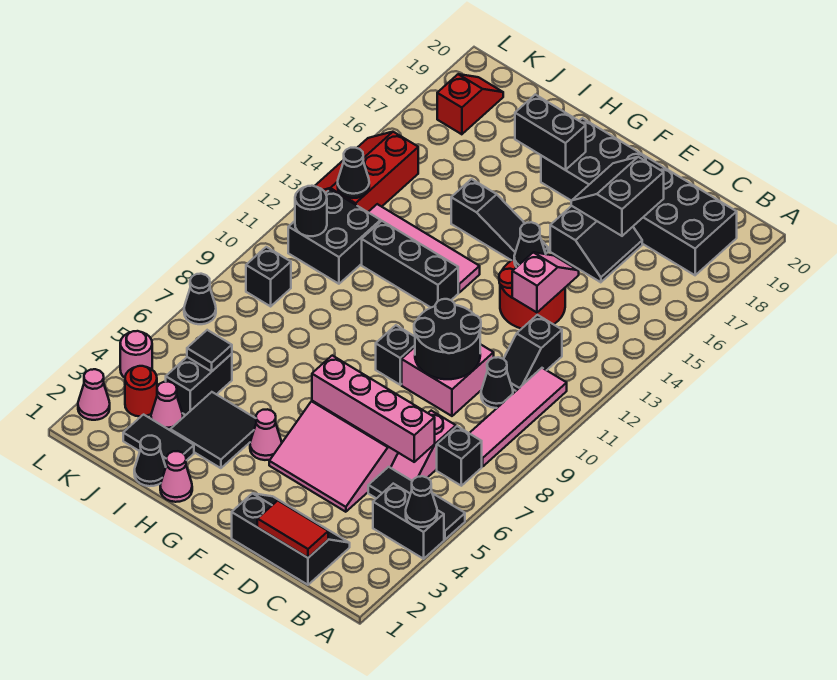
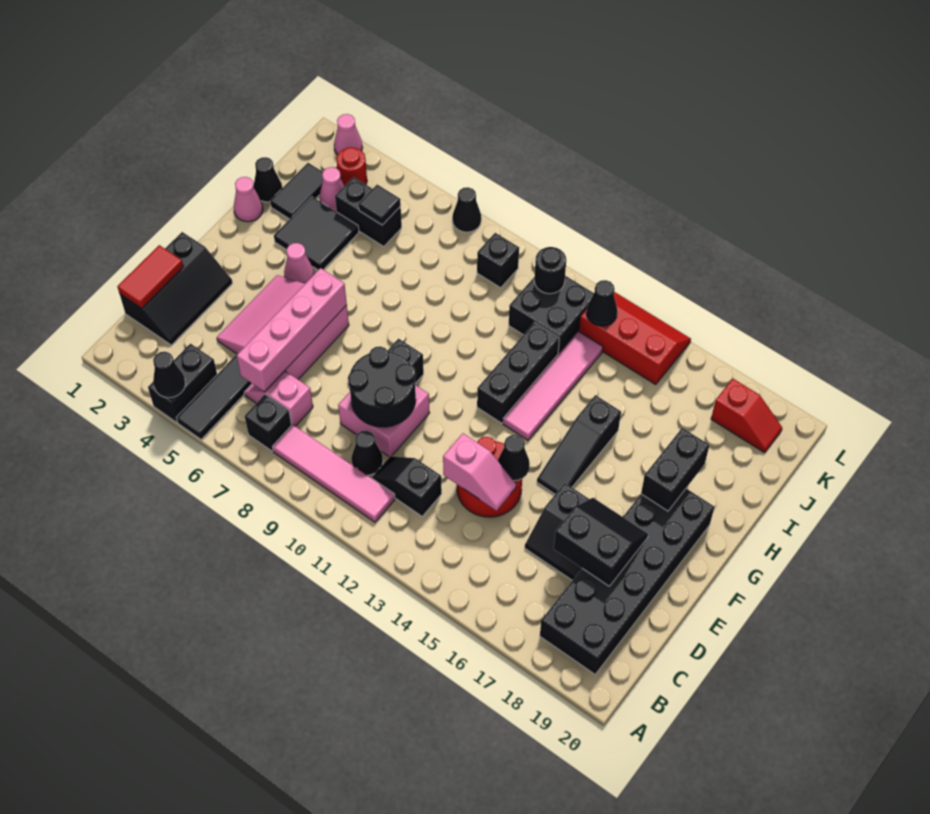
pink 1x1 round brick [120,331,152,378] -> none

